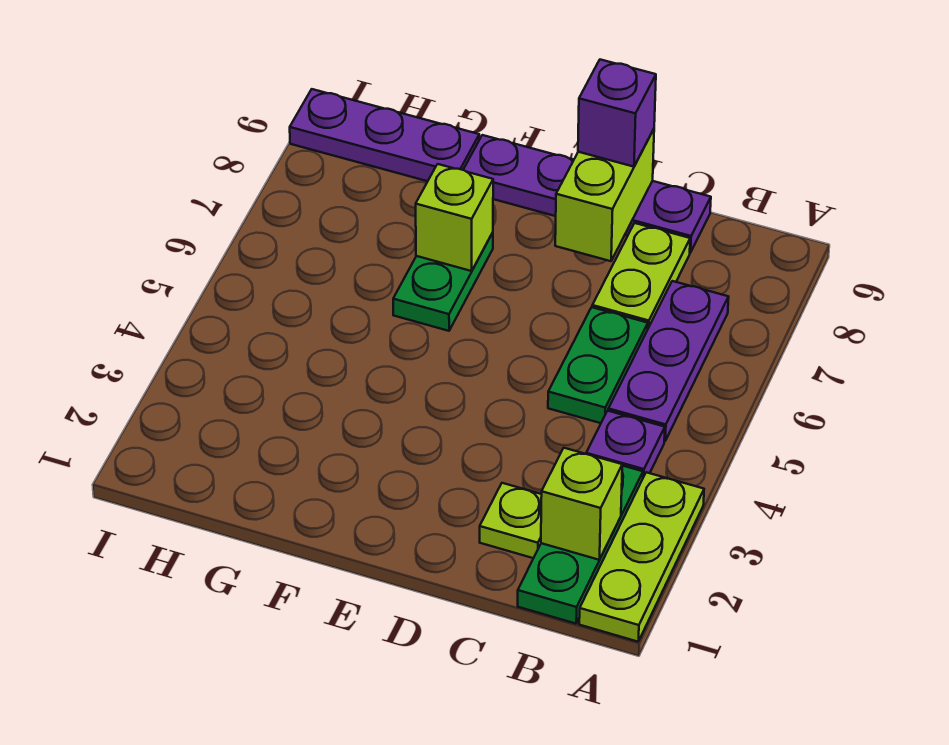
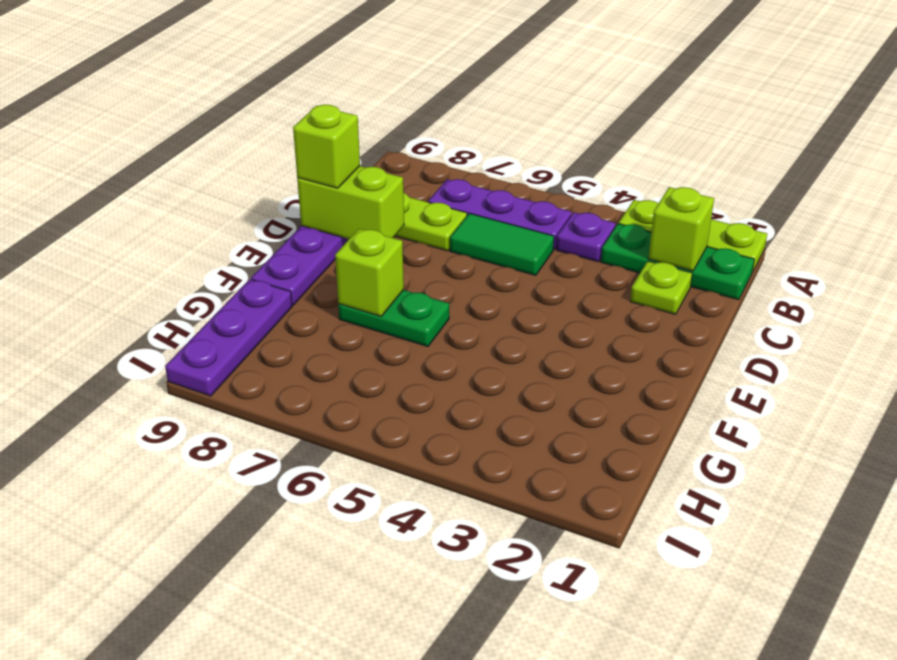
green 1x2 plate [548,307,648,423] -> green 1x2 tile [450,213,554,276]
purple 1x1 brick [578,60,656,167] -> lime 1x1 brick [293,105,360,188]

